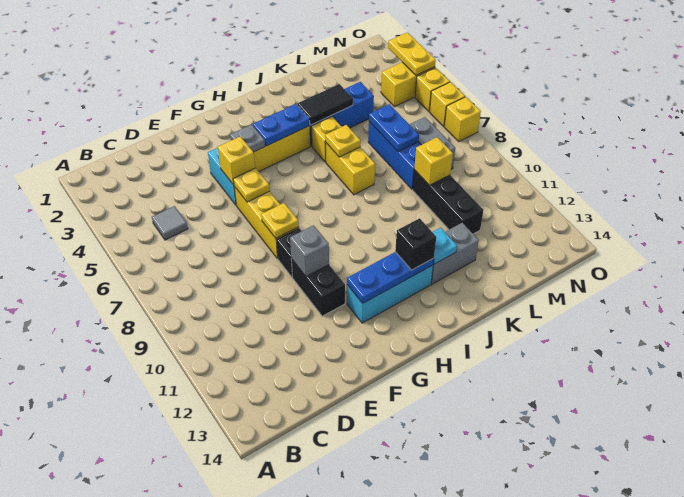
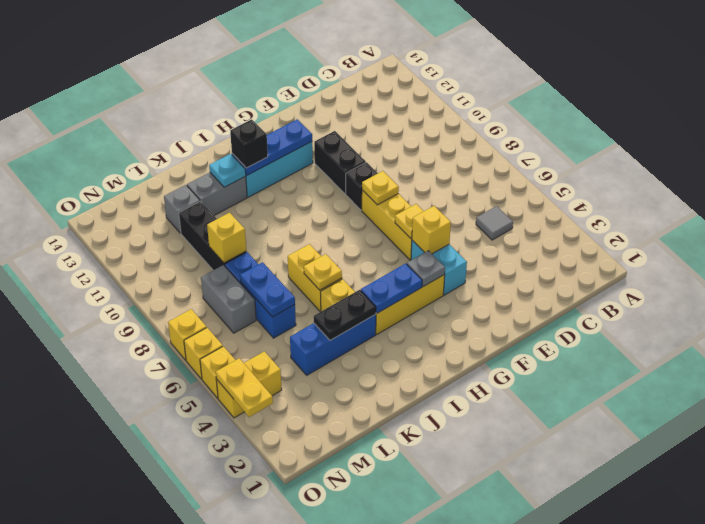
grey 1x1 brick [290,225,329,276] -> grey 1x1 brick moved to [164,185,200,233]
black 1x2 tile [297,84,353,125] -> black 1x2 plate [314,290,376,340]

